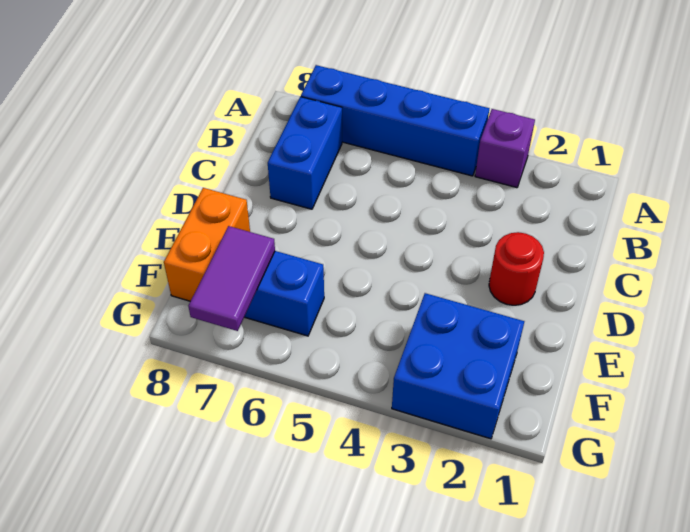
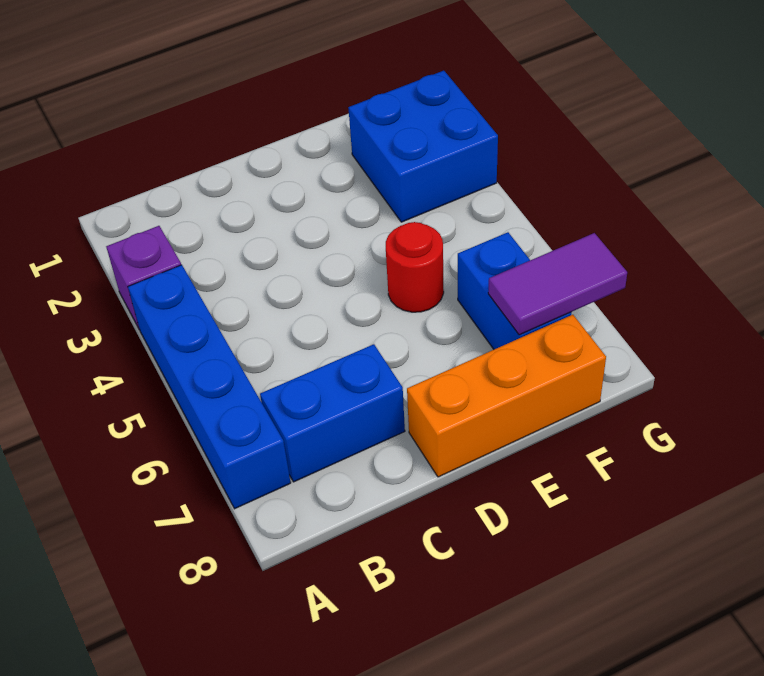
red 1x1 round brick [489,232,544,305] -> red 1x1 round brick moved to [386,222,444,312]
orange 1x2 brick [164,188,250,301] -> orange 1x3 brick [407,315,606,477]

